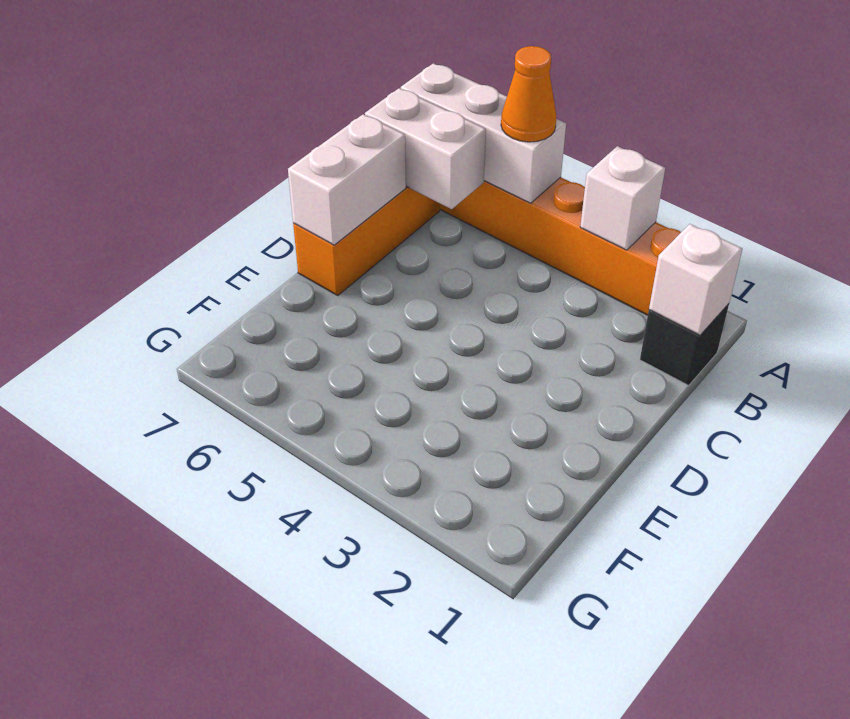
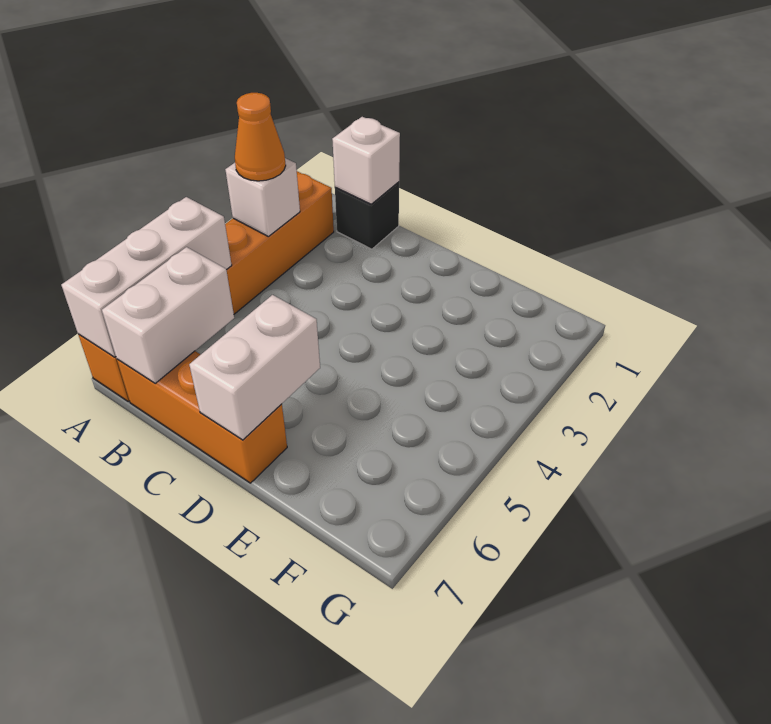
orange 1x1 cone [501,46,557,142] -> orange 1x1 cone moved to [235,93,286,181]
white 1x2 brick [288,114,406,245] -> white 1x2 brick turned to [189,295,320,440]

